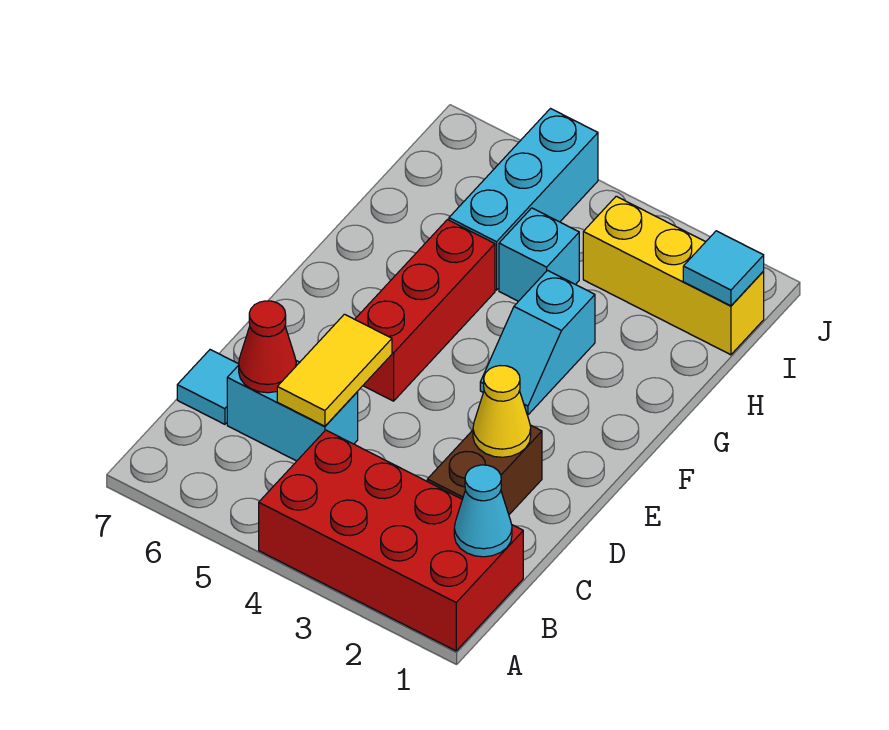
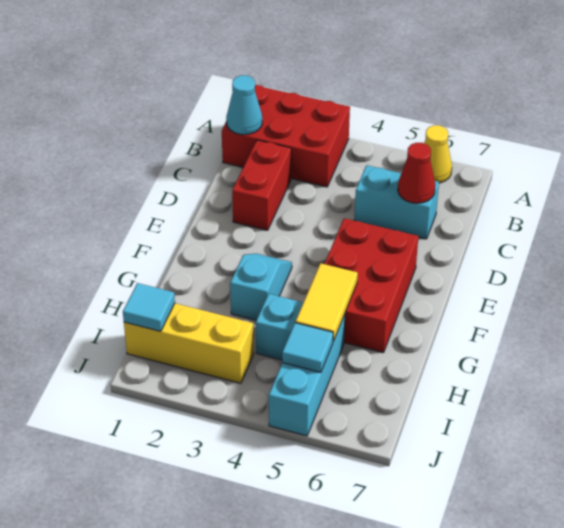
red 2x4 brick [259,430,523,651] -> red 2x3 brick [222,85,350,187]
brown 1x2 brick [427,425,542,514] -> red 1x2 brick [232,140,291,230]
yellow 1x2 tile [277,314,392,426] -> yellow 1x2 tile moved to [295,263,358,341]
cyan 1x1 tile [177,350,239,424] -> cyan 1x1 tile moved to [282,323,333,372]
yellow 1x1 cone [473,366,531,457] -> yellow 1x1 cone moved to [424,125,452,183]
red 1x3 brick [355,220,495,401] -> red 2x3 brick [325,218,418,353]

